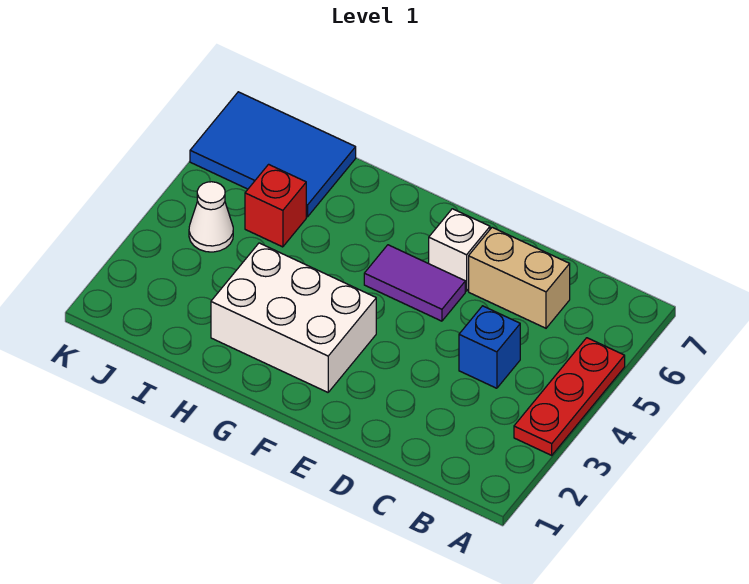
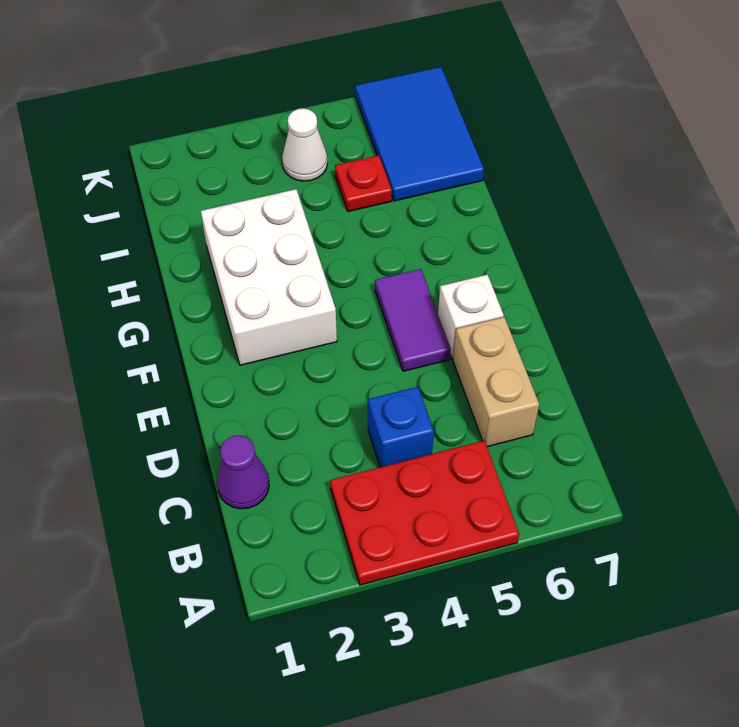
red 1x3 plate [514,338,625,455] -> red 2x3 plate [330,441,519,585]
none -> purple 1x1 cone [217,435,269,509]
red 1x1 brick [245,164,306,247] -> red 1x1 plate [335,155,392,211]

